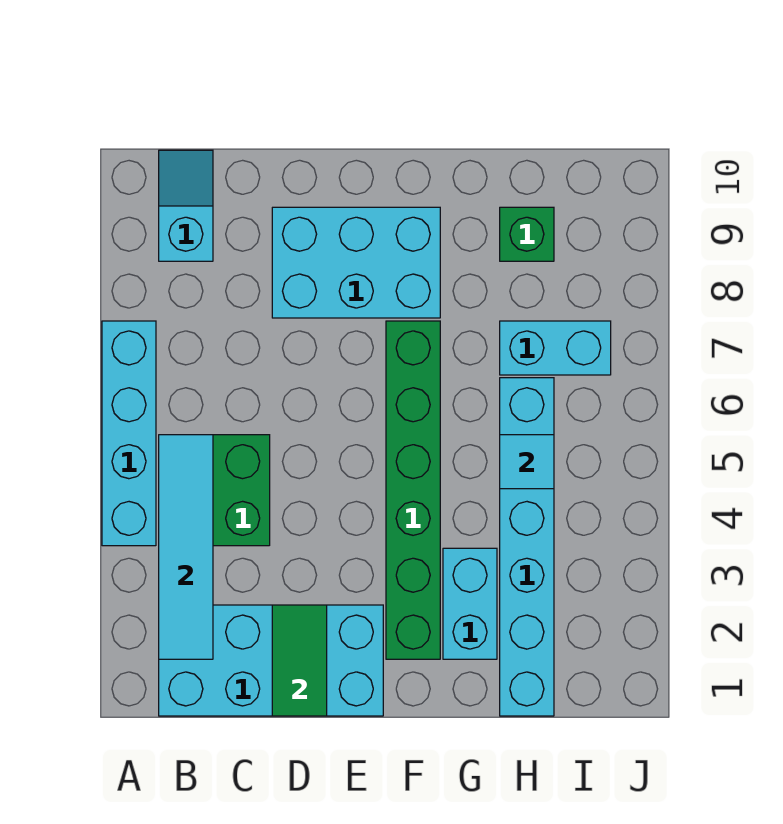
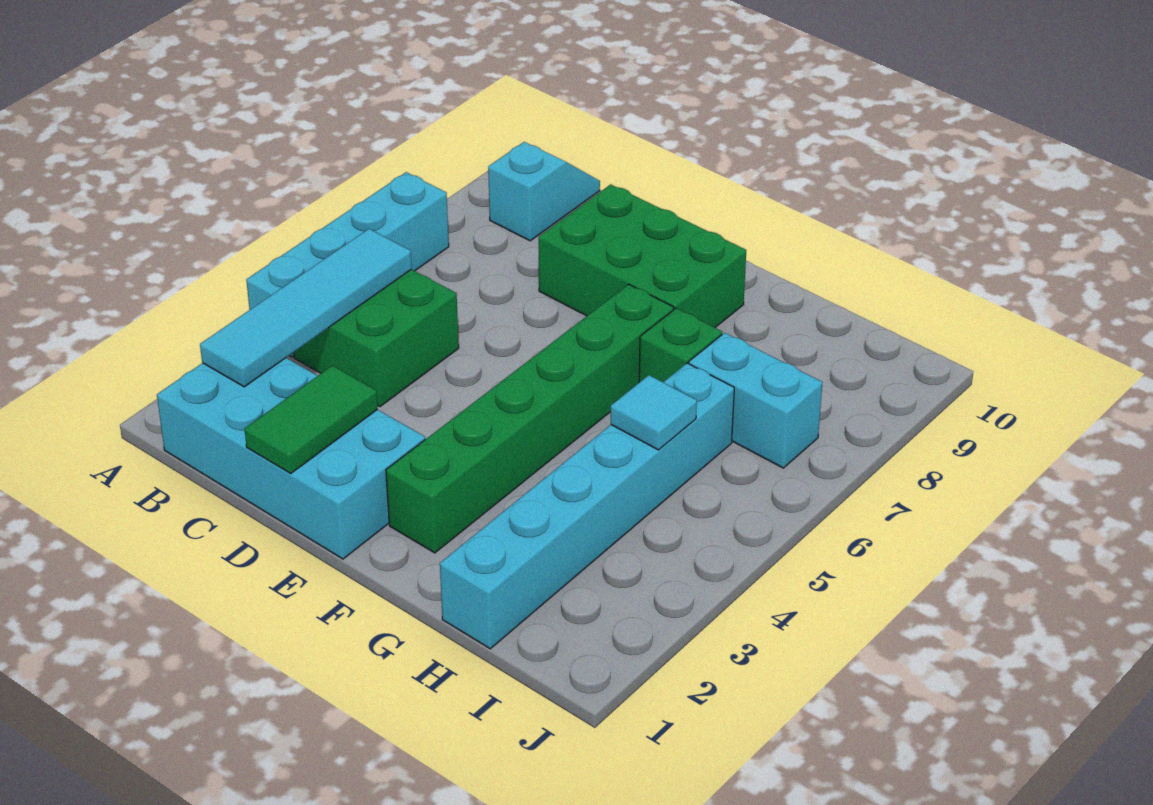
cyan 2x3 brick [272,207,440,318] -> green 2x3 brick [539,184,746,327]
cyan 1x2 brick [443,548,497,659] -> none
green 1x1 brick [500,207,554,261] -> green 1x1 brick moved to [639,308,722,382]

